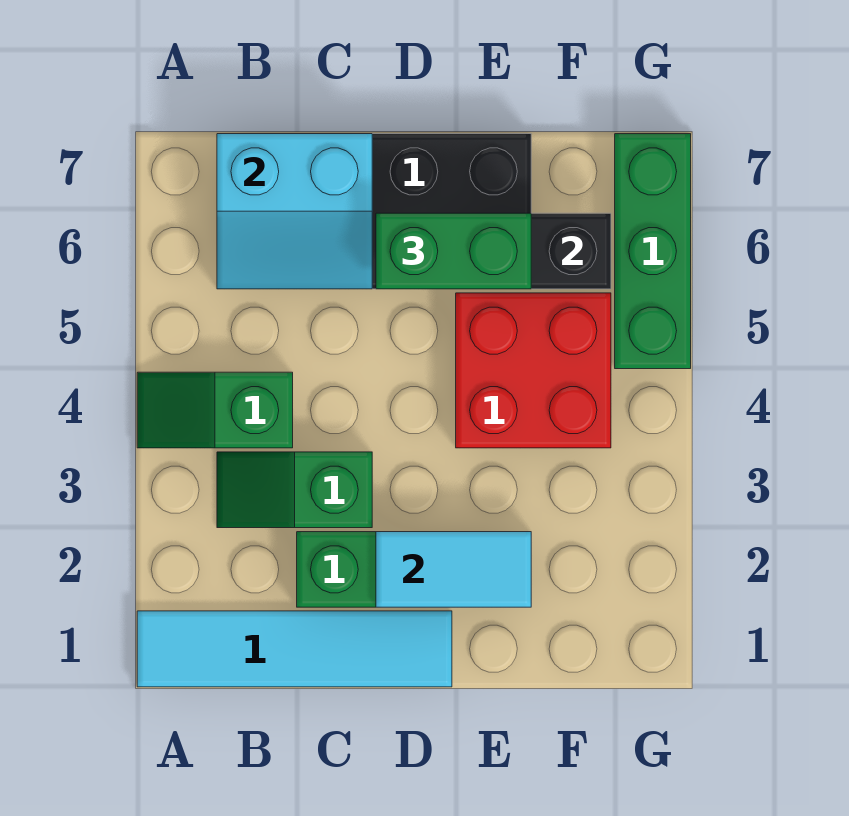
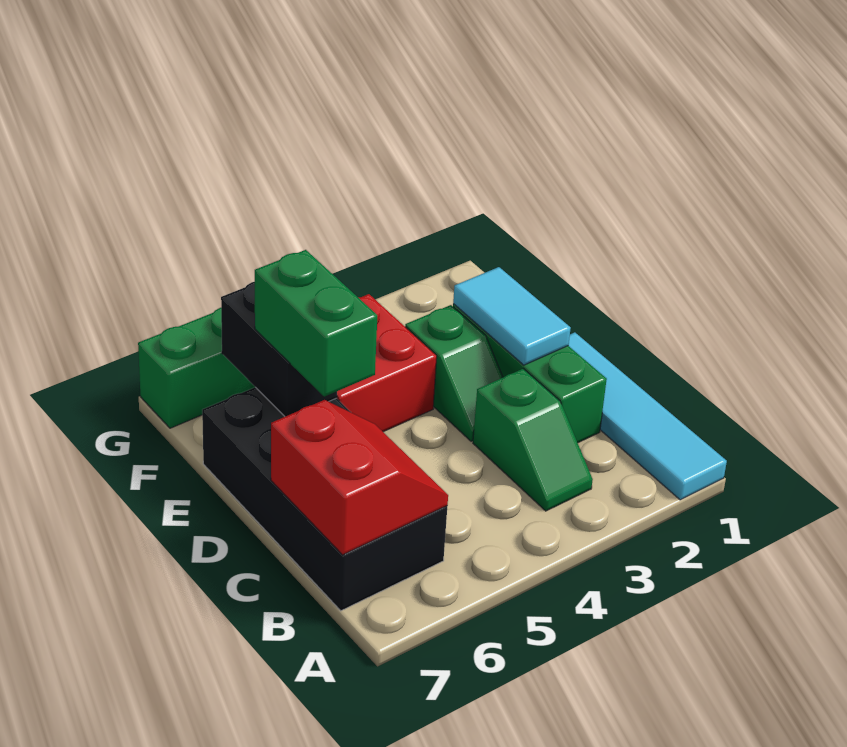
green 1x2 slope [137,372,293,448] -> green 1x2 slope moved to [405,305,503,441]
cyan 2x2 slope [217,134,372,289] -> red 2x2 slope [271,400,448,555]

